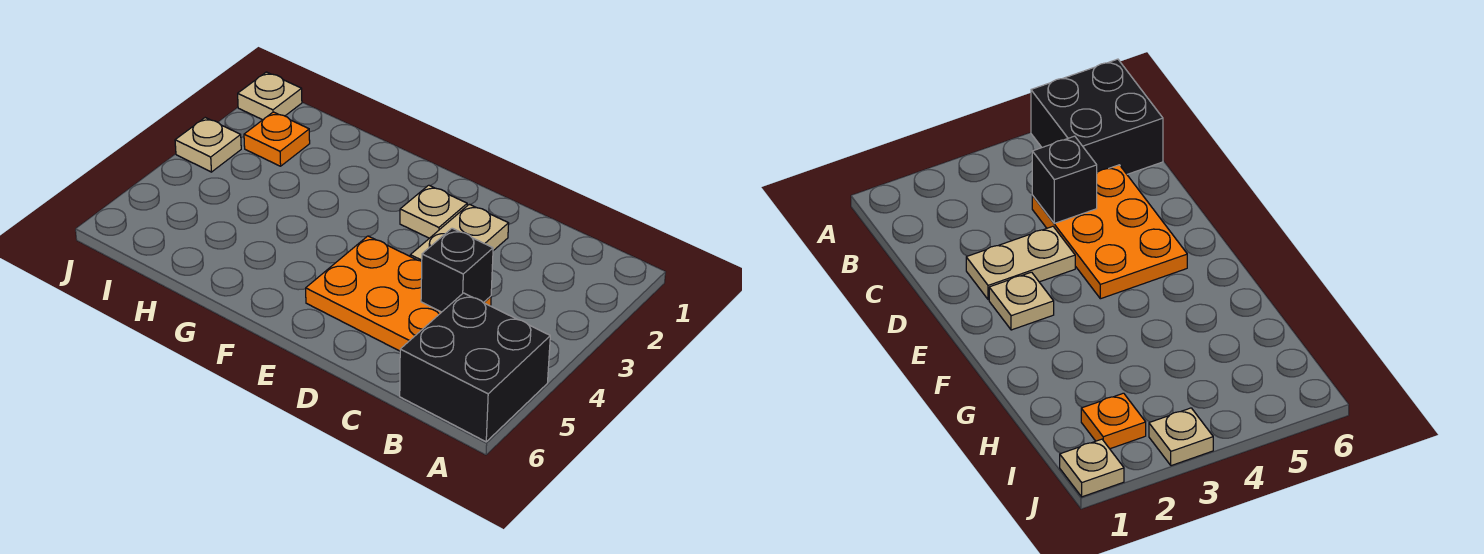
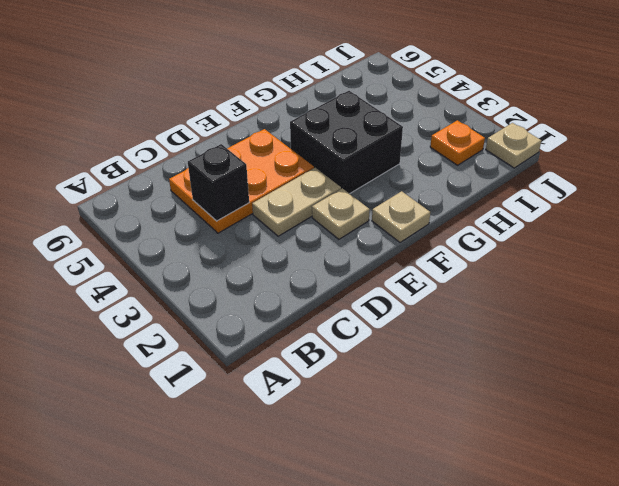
black 2x2 brick [400,293,550,442] -> black 2x2 brick moved to [290,91,403,194]
tan 1x2 plate [410,204,509,261] -> tan 1x2 plate turned to [252,168,341,236]
tan 1x1 plate [175,118,241,172] -> tan 1x1 plate moved to [372,191,430,243]

